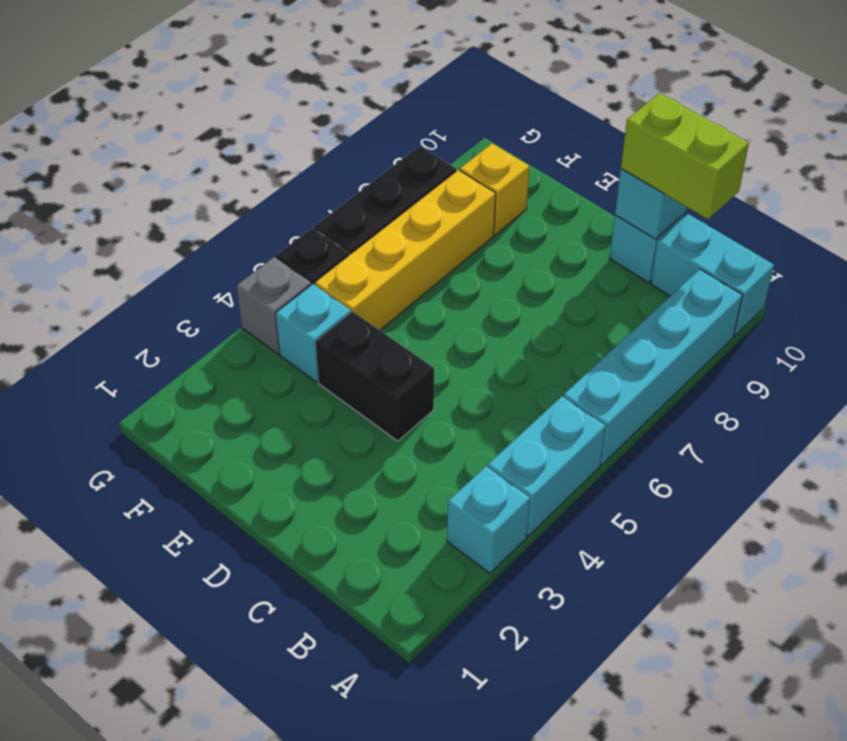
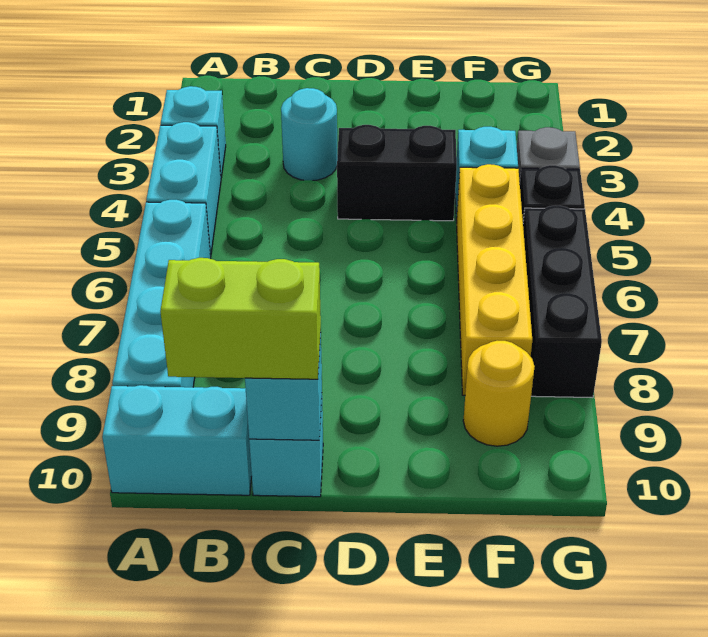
none -> cyan 1x1 round brick [281,88,337,181]
yellow 1x1 brick [460,144,529,235] -> yellow 1x1 round brick [463,341,535,446]

